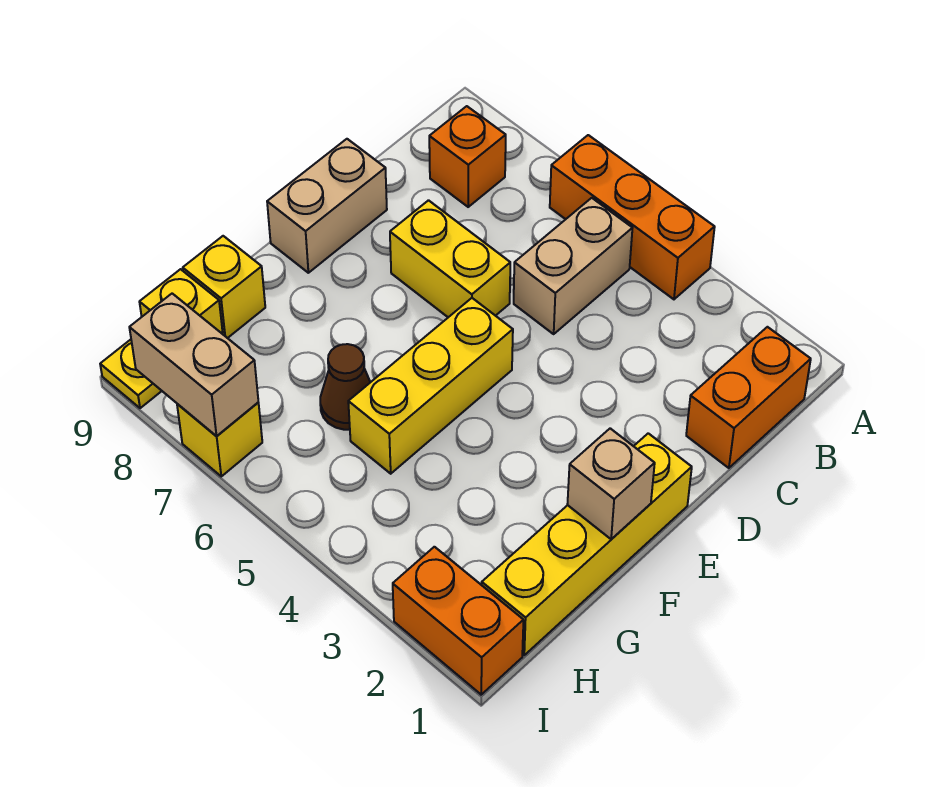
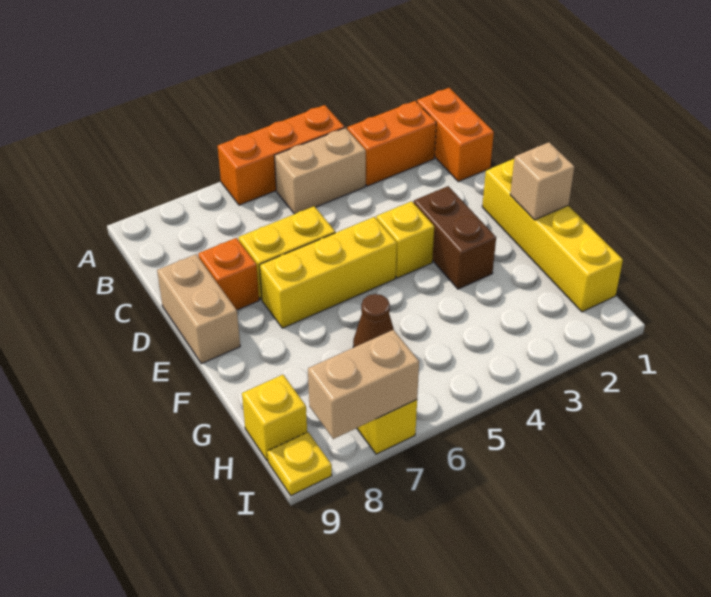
tan 1x2 brick [514,198,632,334] -> tan 1x2 brick turned to [274,128,366,214]
orange 1x1 brick [429,106,506,207] -> orange 1x1 brick moved to [198,238,259,310]
none -> brown 1x2 brick [413,186,496,289]
yellow 1x3 brick [348,298,513,474] -> yellow 1x3 brick turned to [259,217,397,328]
yellow 1x1 brick [183,236,265,338] -> yellow 1x1 brick moved to [376,201,434,278]
orange 1x2 brick [393,547,523,695] -> orange 1x2 brick moved to [347,101,436,186]

